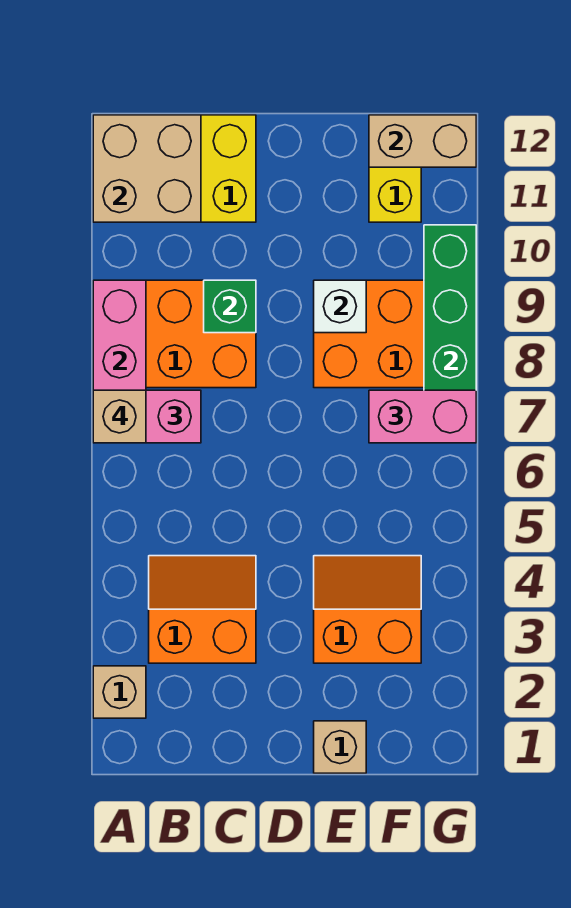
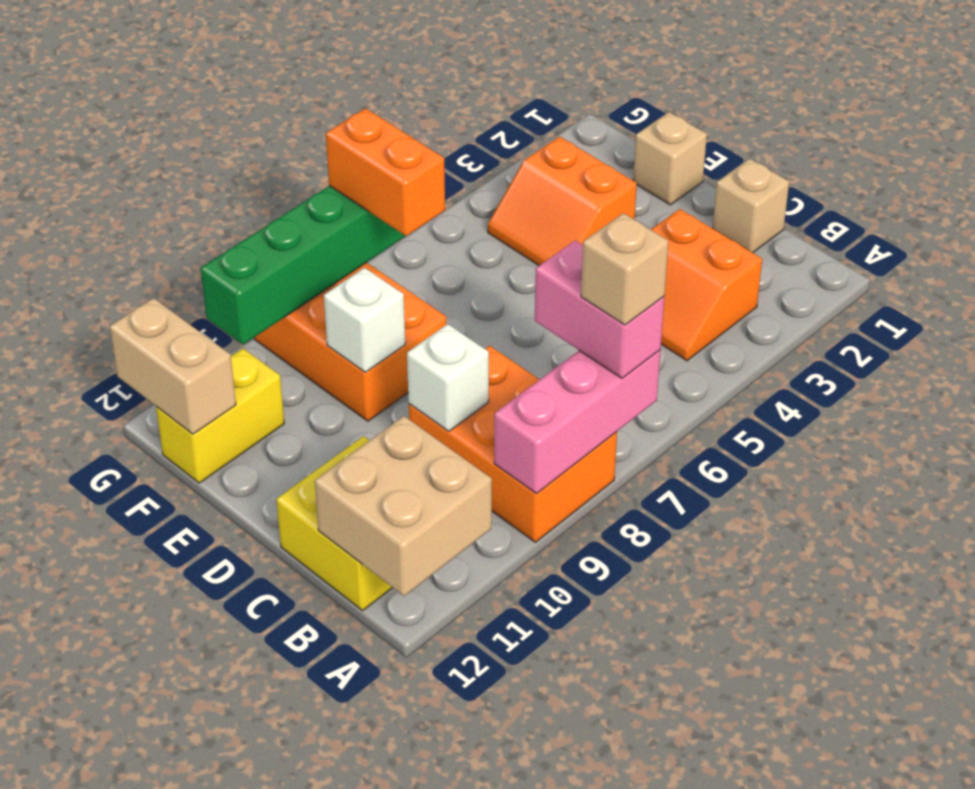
tan 1x1 brick [93,666,146,718] -> tan 1x1 brick moved to [713,159,789,253]
green 1x1 brick [204,280,256,333] -> white 1x1 brick [407,324,489,431]
pink 1x2 brick [369,390,476,443] -> orange 1x2 brick [326,108,445,236]

